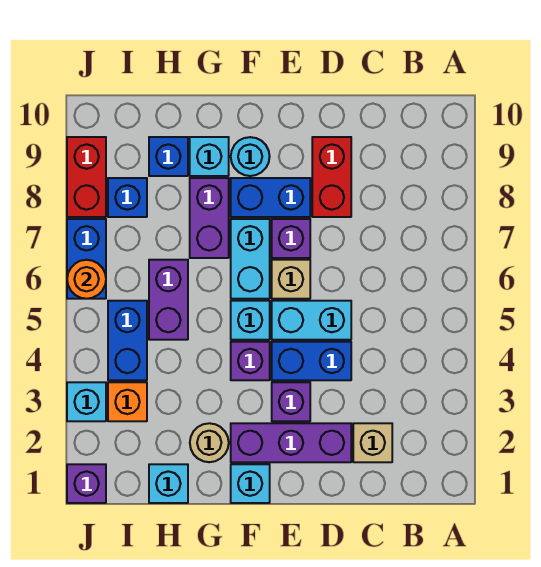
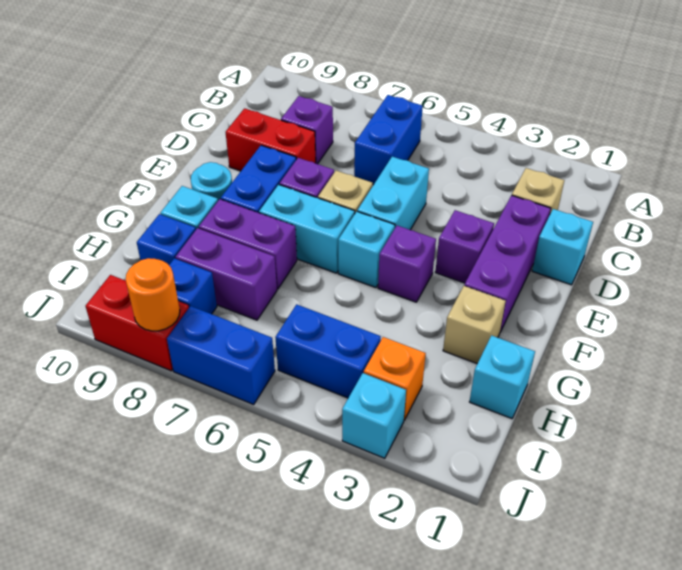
blue 1x2 brick [272,342,351,380] -> blue 1x2 brick moved to [354,95,423,185]
cyan 1x1 brick [231,464,270,503] -> cyan 1x1 brick moved to [532,209,593,285]
tan 1x1 round brick [190,423,229,462] -> tan 1x1 brick [443,286,506,364]
purple 1x2 brick [149,260,188,340] -> purple 1x2 brick moved to [175,228,277,320]
purple 1x1 brick [67,464,106,503] -> purple 1x1 brick moved to [281,96,333,164]
orange 1x1 round brick [67,260,106,299] -> orange 1x1 round brick moved to [126,258,180,331]

